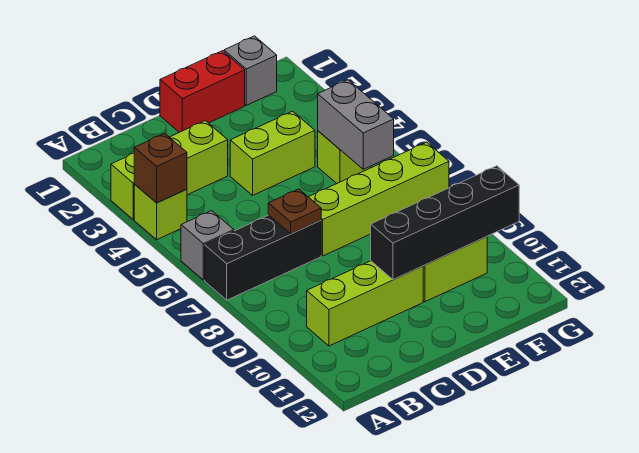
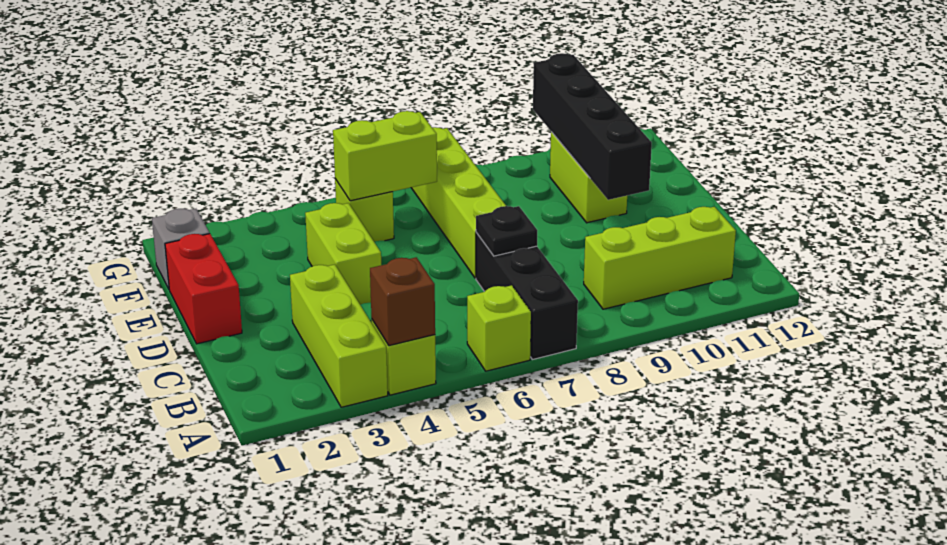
grey 1x1 brick [181,211,234,280] -> lime 1x1 brick [467,285,531,371]
lime 1x3 brick [307,261,423,346] -> lime 1x3 brick turned to [584,207,736,309]
brown 1x1 plate [268,189,321,234] -> black 1x1 plate [476,206,537,256]
grey 1x2 brick [317,80,394,169] -> lime 1x2 brick [333,111,437,201]

